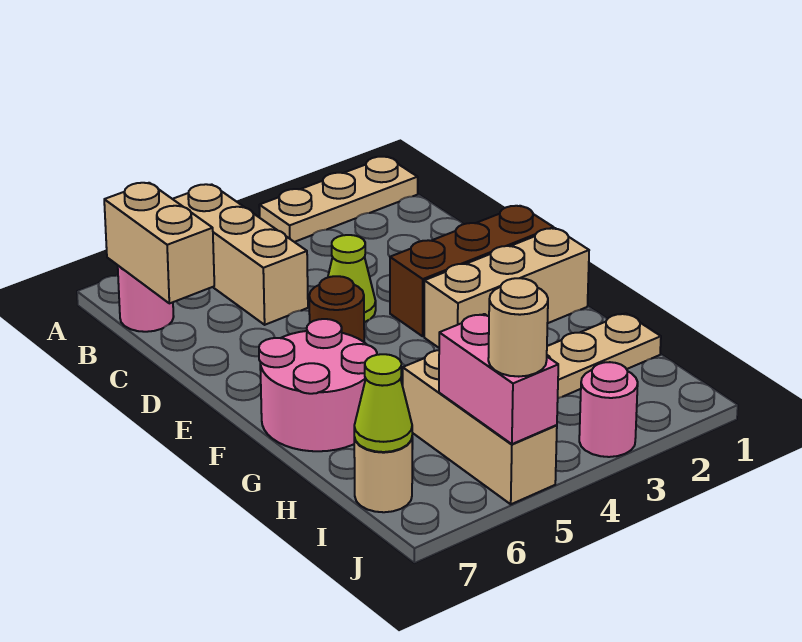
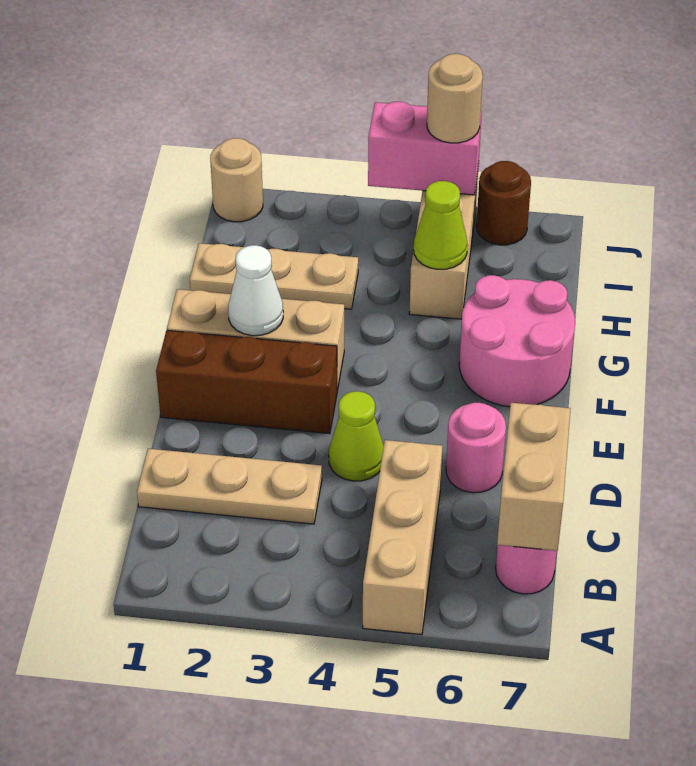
tan 1x3 plate [259,157,418,242] -> tan 1x3 plate moved to [137,449,322,524]
brown 1x1 round brick [309,276,364,342] -> brown 1x1 round brick moved to [477,161,531,245]
none -> white 1x1 cone [228,245,283,336]
pink 1x2 brick [439,314,558,444] -> pink 1x2 brick turned to [368,102,482,195]
tan 1x1 round brick [354,438,412,512] -> tan 1x1 round brick moved to [210,138,263,222]
lime 1x1 cone [354,354,412,452] -> lime 1x1 cone moved to [414,181,468,269]
pink 1x1 round brick [579,362,638,457] -> pink 1x1 round brick moved to [446,403,506,493]

